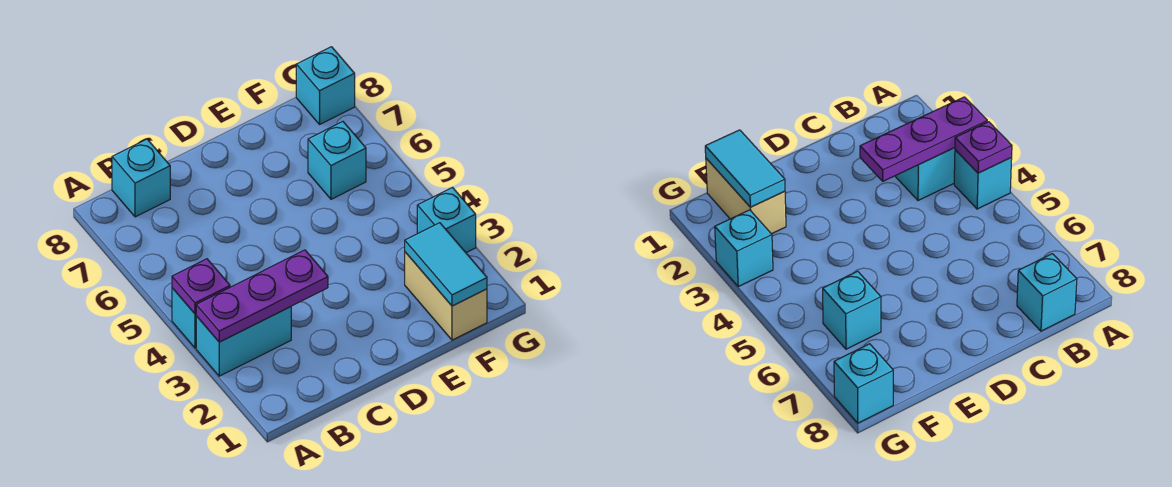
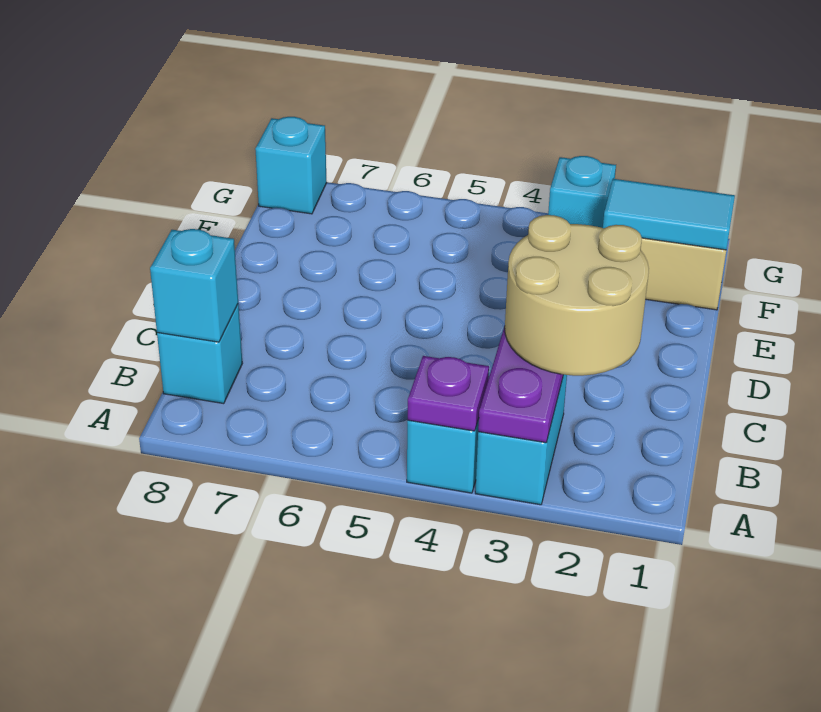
none -> tan 2x2 round brick [505,215,649,376]
cyan 1x1 brick [308,122,366,199] -> cyan 1x1 brick moved to [150,229,238,342]

